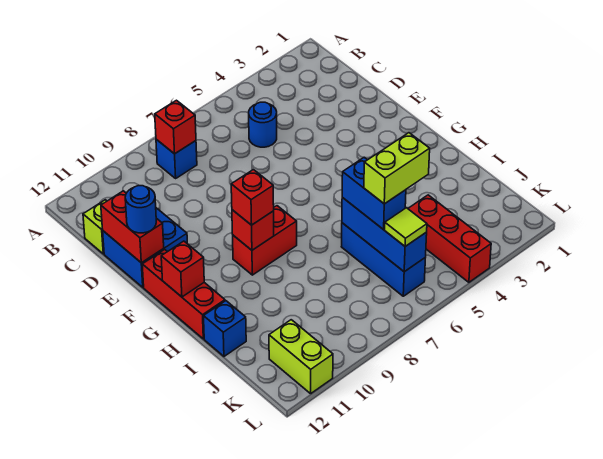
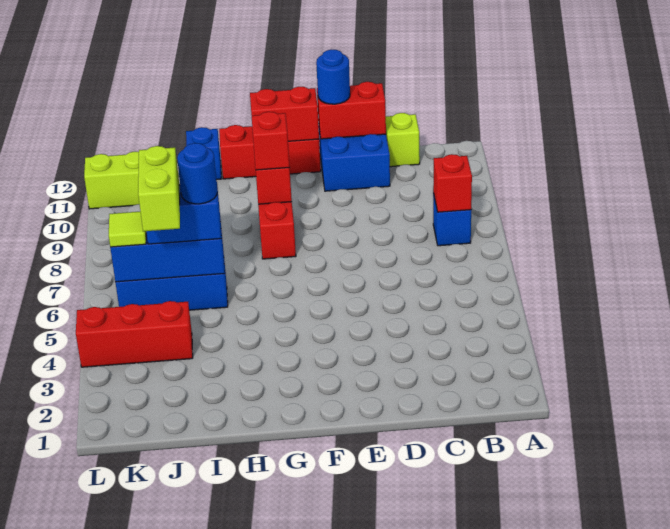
blue 1x1 round brick [249,102,277,147] -> blue 1x1 round brick moved to [177,143,217,204]
red 1x1 brick [161,241,204,297] -> red 1x2 brick [250,87,319,141]

